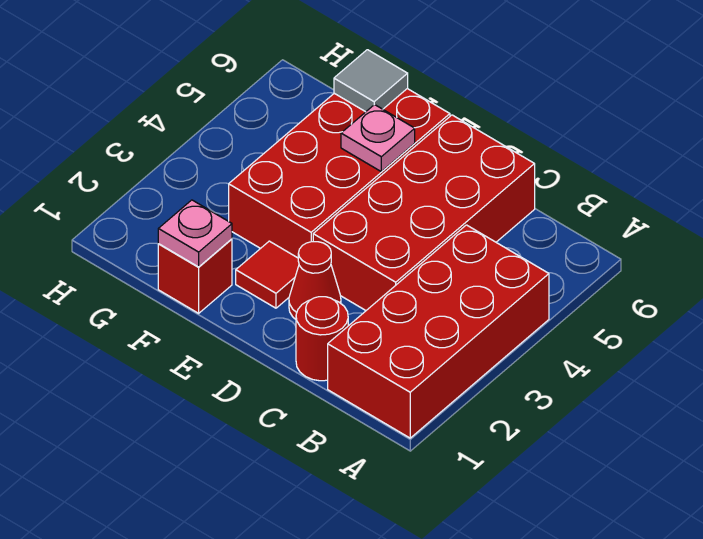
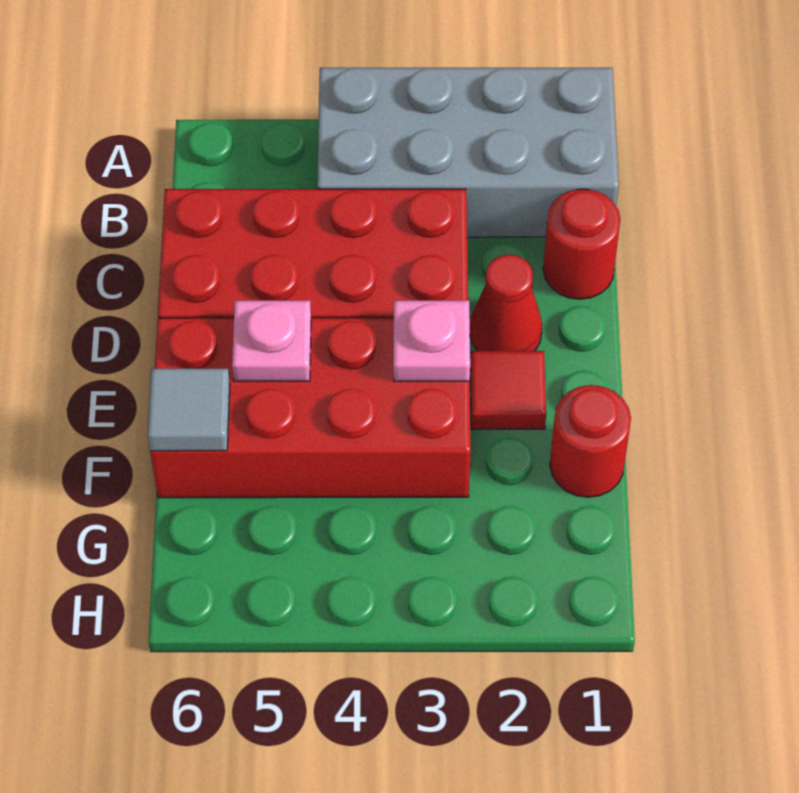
red 2x4 brick [328,225,549,438] -> grey 2x4 brick [317,68,619,237]
red 1x1 brick [158,239,232,313] -> red 1x1 round brick [550,385,631,497]
pink 1x1 plate [158,200,232,267] -> pink 1x1 plate moved to [393,301,470,381]

